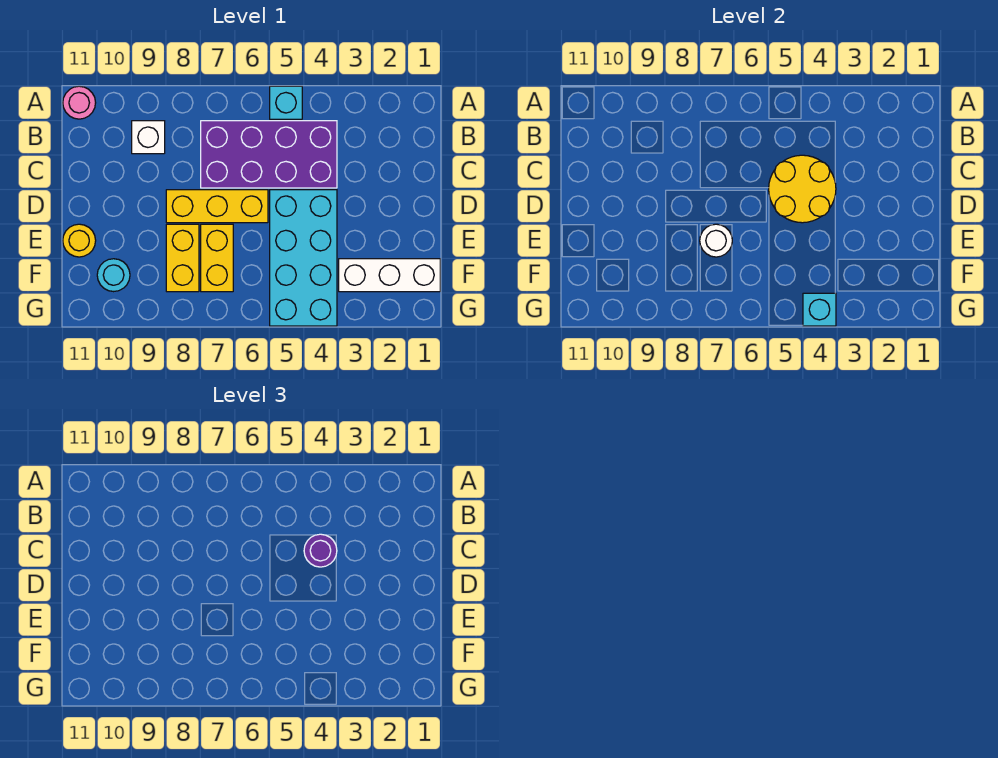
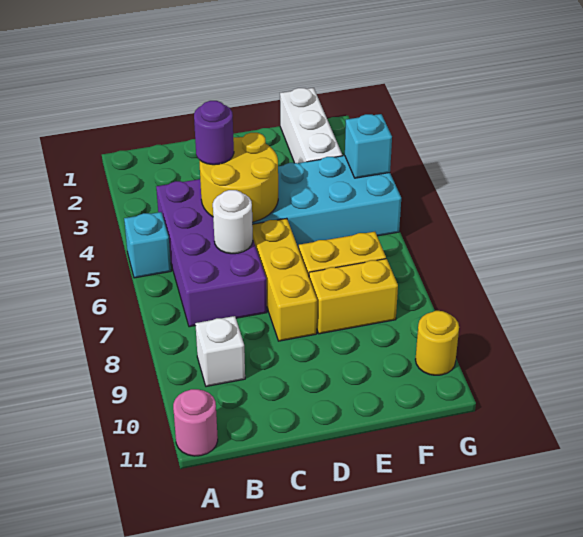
white 1x1 round brick [700,224,732,257] -> white 1x1 round brick moved to [213,190,253,254]
yellow 1x1 round brick [63,224,96,257] -> yellow 1x1 round brick moved to [415,311,459,375]
cyan 1x1 round brick [97,259,130,292] -> none

